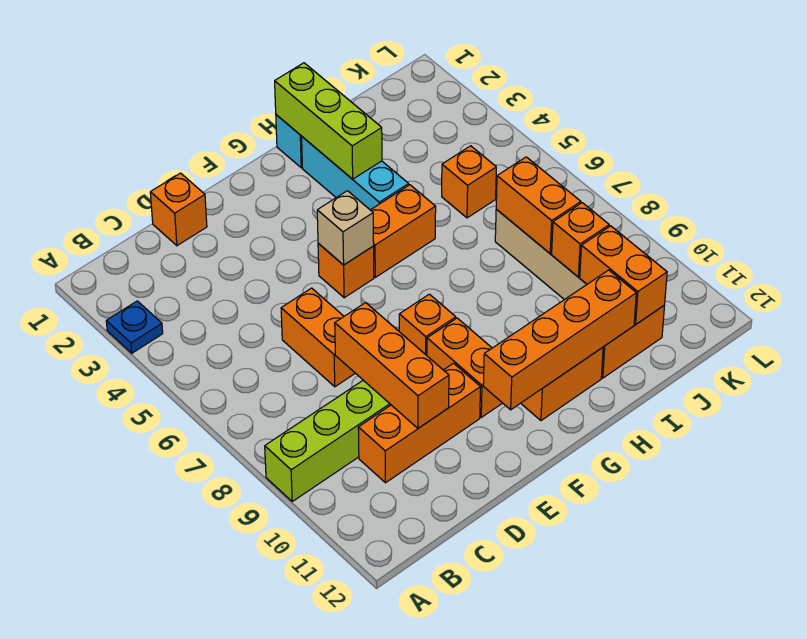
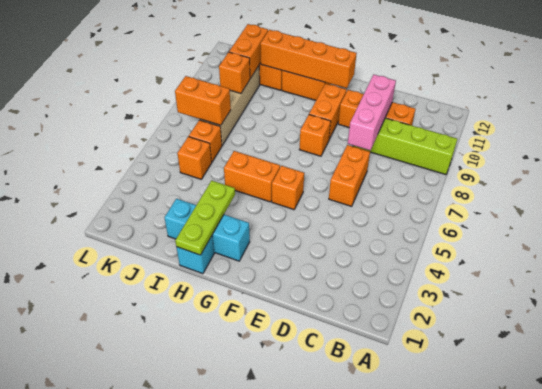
blue 1x1 plate [106,301,163,353] -> none
orange 1x1 brick [150,173,207,246] -> orange 1x1 brick moved to [189,120,222,162]
orange 1x3 brick [335,303,449,428] -> pink 1x3 brick [348,75,396,150]
tan 1x1 brick [317,191,374,265] -> none
lime 1x3 brick [275,63,382,179] -> lime 1x3 plate [175,181,235,255]
cyan 1x3 brick [302,137,409,210] -> cyan 1x3 brick turned to [165,199,250,261]
orange 1x2 brick [496,157,581,253] -> orange 1x2 brick turned to [175,76,231,125]

